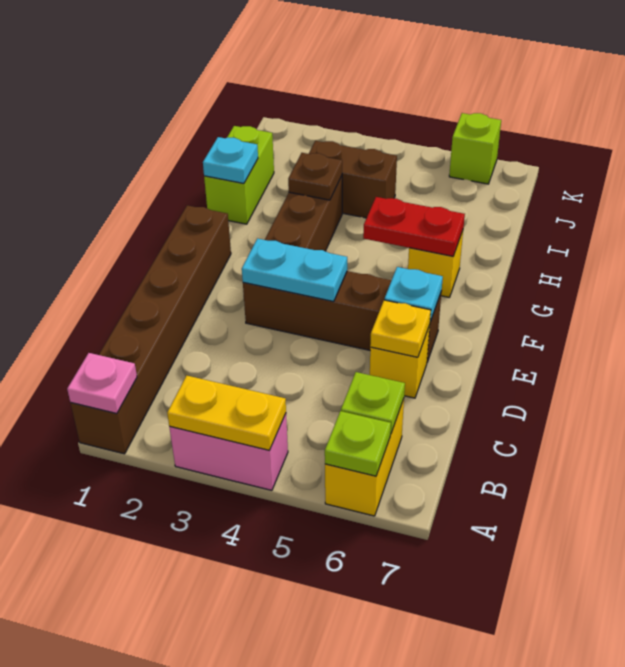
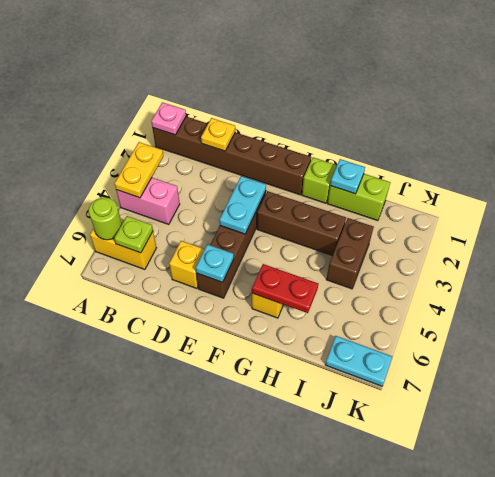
pink 1x2 brick [169,414,288,490] -> pink 1x2 brick turned to [116,178,180,224]
lime 1x1 plate [325,411,391,476] -> lime 1x1 round brick [89,197,122,240]
yellow 1x1 plate [370,300,431,357] -> yellow 1x1 plate moved to [201,118,235,151]
red 1x2 plate [363,197,465,256] -> red 1x2 plate turned to [252,264,318,313]
brown 1x1 plate [288,153,342,200] -> none
none -> cyan 1x2 plate [325,336,392,386]
lime 1x1 brick [449,113,501,184] -> lime 1x1 brick moved to [302,157,337,203]

